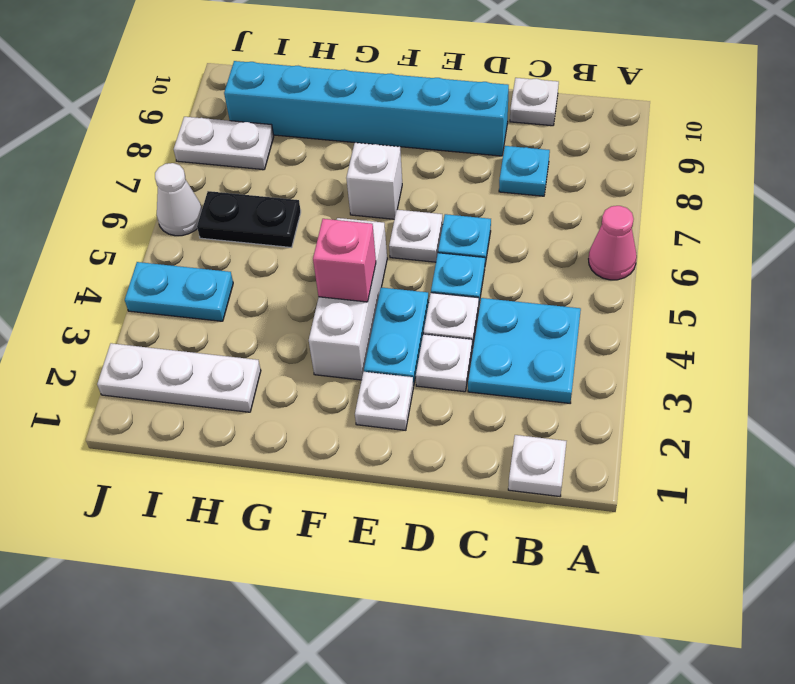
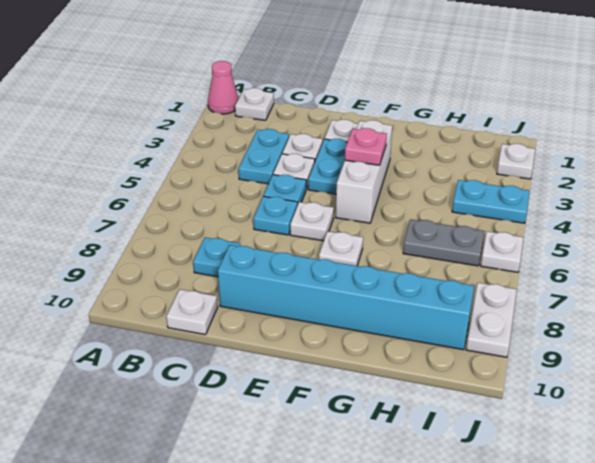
pink 1x1 cone [589,206,637,280] -> pink 1x1 cone moved to [208,61,239,114]
cyan 2x2 plate [468,298,581,403] -> cyan 1x2 plate [239,129,289,184]
pink 1x1 brick [313,219,376,302] -> pink 1x1 plate [345,128,387,165]
white 1x1 brick [346,143,402,219] -> white 1x1 plate [319,231,363,266]
white 1x3 plate [97,343,261,412] -> white 1x1 plate [497,144,535,179]
black 1x2 plate [197,191,301,248] -> grey 1x2 plate [403,219,485,266]
white 1x2 plate [174,117,274,170] -> white 1x2 plate turned to [466,283,517,357]
white 1x1 cone [155,163,202,236] -> white 1x1 plate [481,231,524,272]

